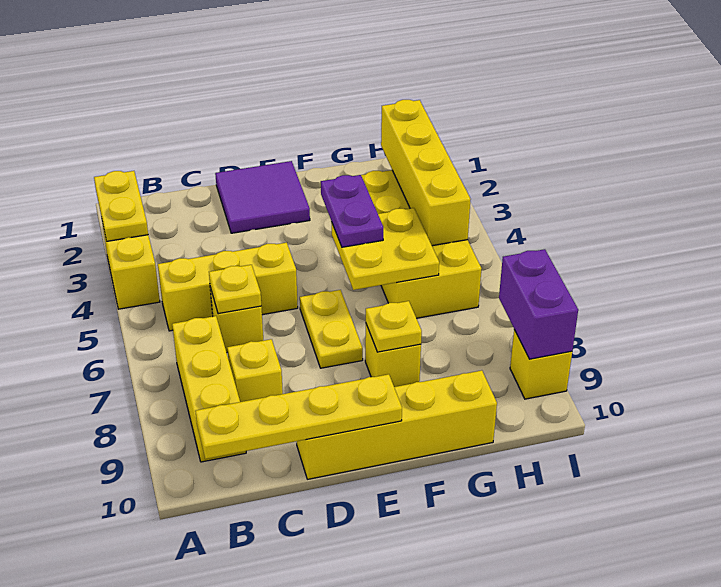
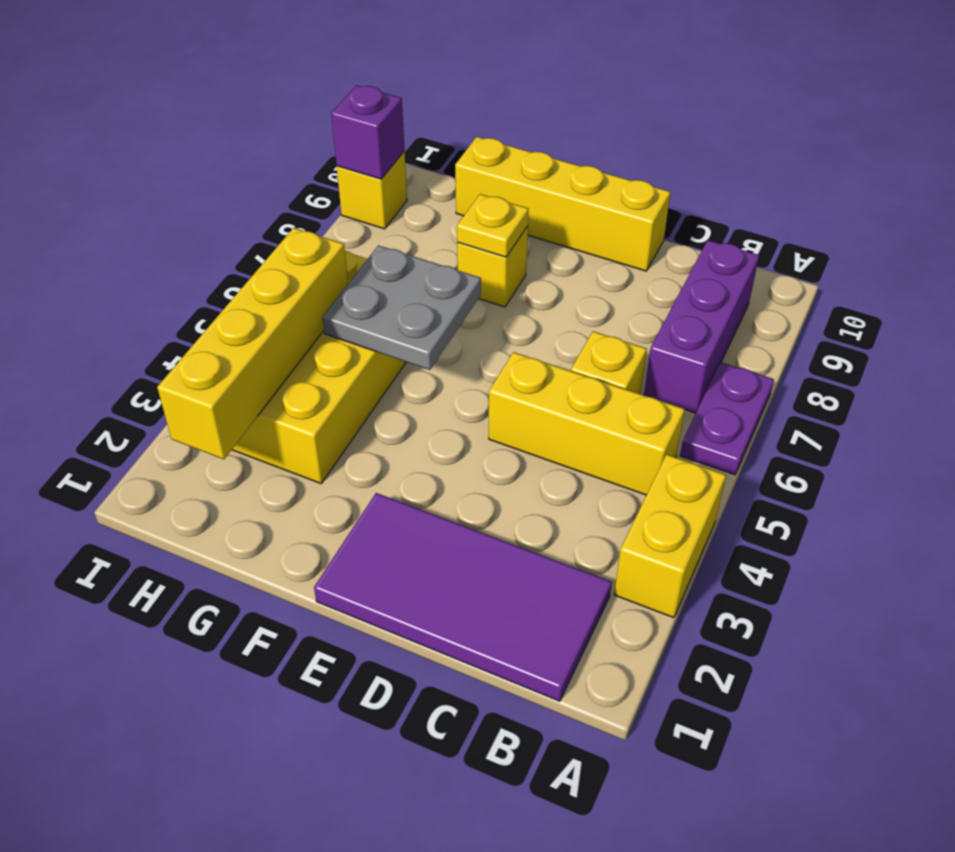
yellow 1x2 plate [94,171,148,241] -> none
yellow 1x3 brick [172,316,246,462] -> purple 1x3 brick [644,240,759,413]
yellow 1x4 plate [195,374,402,459] -> none
yellow 1x1 plate [209,265,261,314] -> none
yellow 1x1 brick [227,339,283,402] -> none
purple 2x2 tile [215,161,310,233] -> purple 2x4 tile [314,493,612,701]
yellow 1x2 plate [300,290,363,368] -> none
purple 1x2 plate [321,175,383,247] -> purple 1x2 plate moved to [680,362,774,475]
yellow 2x2 plate [332,208,439,290] -> grey 2x2 plate [322,245,481,370]
purple 1x2 brick [499,249,578,359] -> purple 1x1 brick [331,85,405,179]

